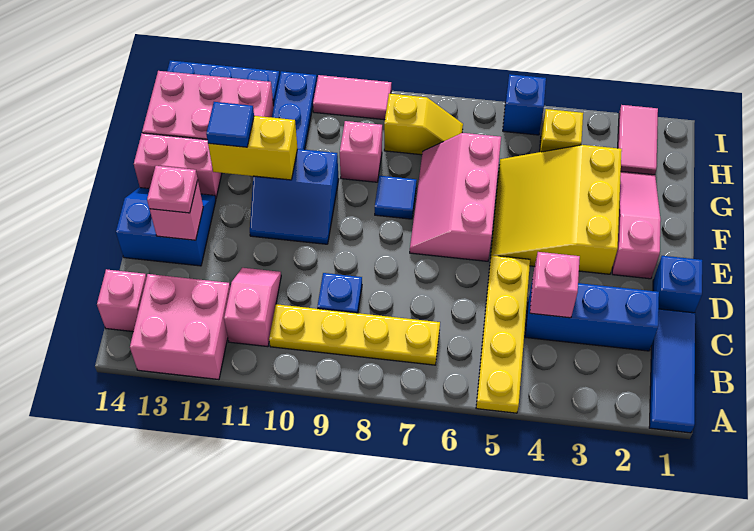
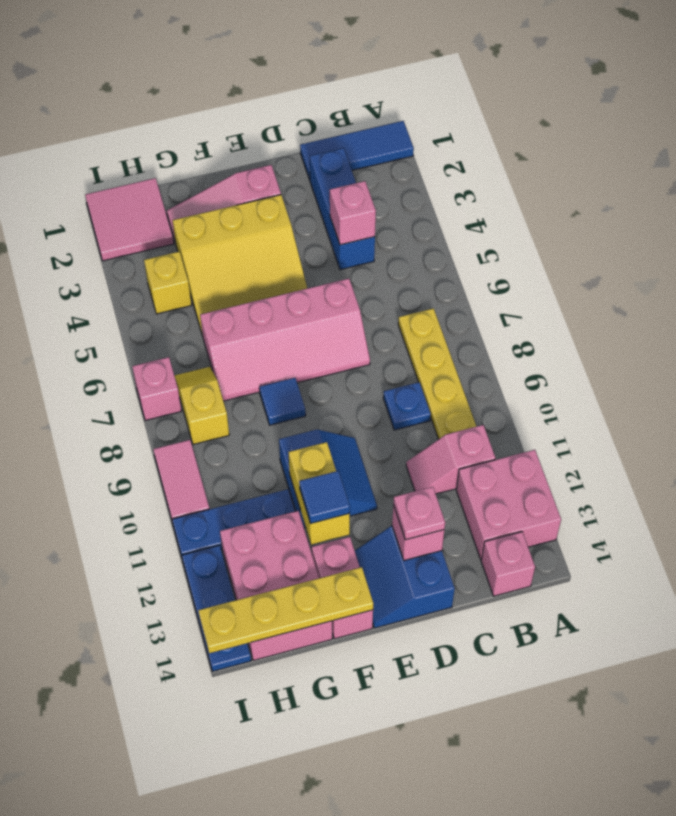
yellow 1x4 plate [476,255,530,413] -> yellow 1x4 plate moved to [198,567,373,653]
blue 1x1 brick [653,256,702,313] -> none
pink 2x3 slope [410,133,501,261] -> pink 2x4 slope [200,279,370,401]
pink 1x1 brick [340,121,382,182] -> pink 1x1 brick moved to [132,357,181,421]
pink 1x2 tile [618,105,658,175] -> pink 2x2 tile [85,178,174,261]
blue 1x1 brick [503,74,546,135] -> none

